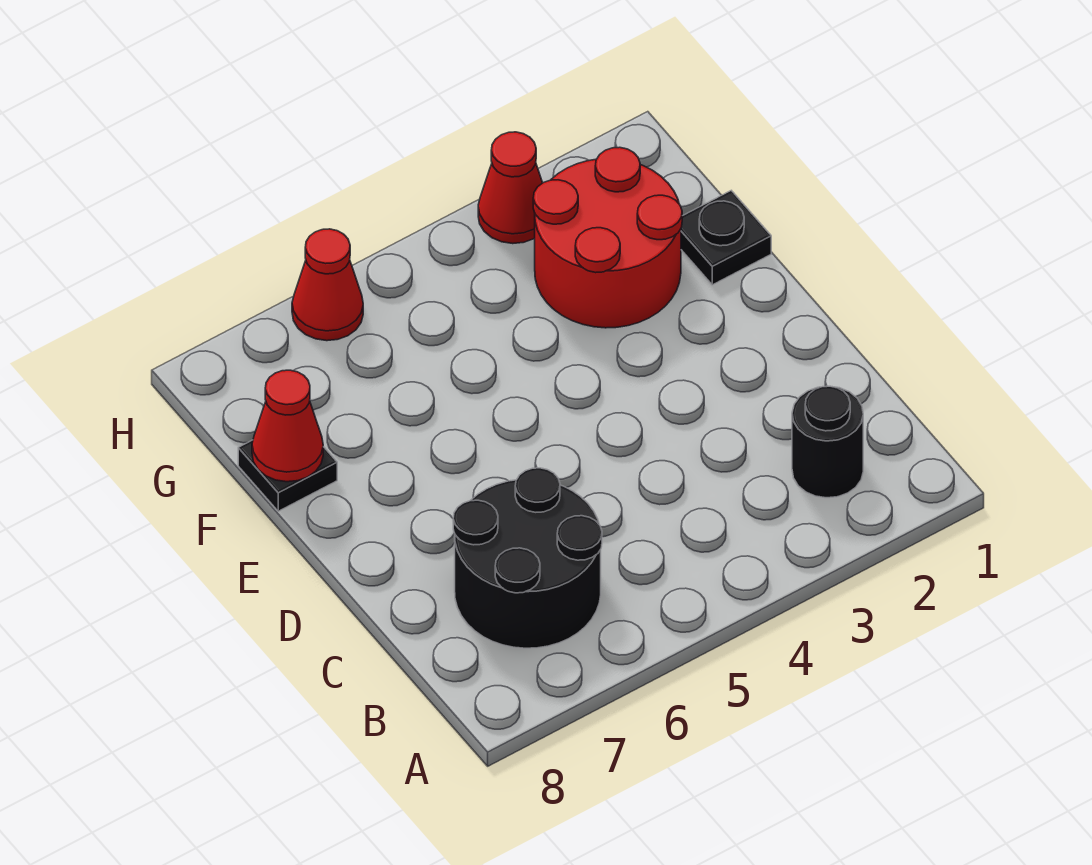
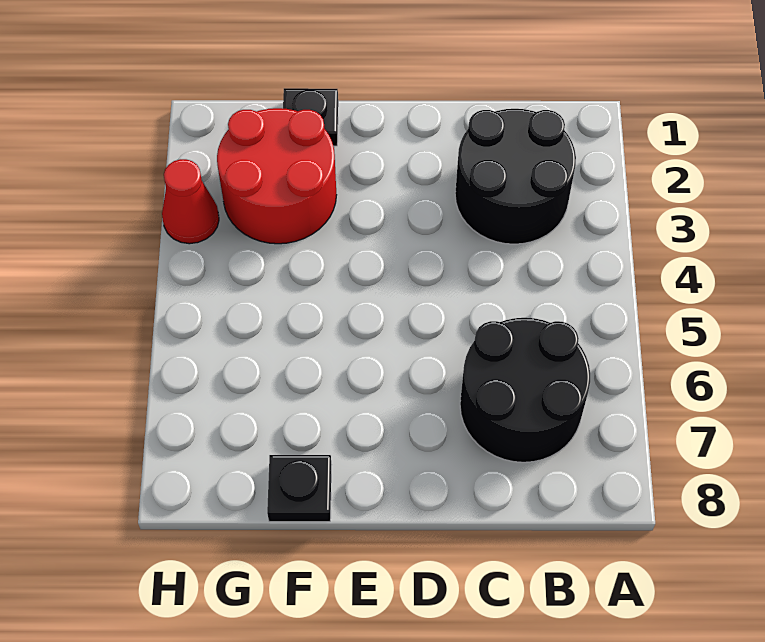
black 1x1 round brick [792,386,863,498] -> black 2x2 round brick [455,109,576,244]
red 1x1 cone [252,370,323,482] -> none
red 1x1 cone [292,229,363,341] -> none

